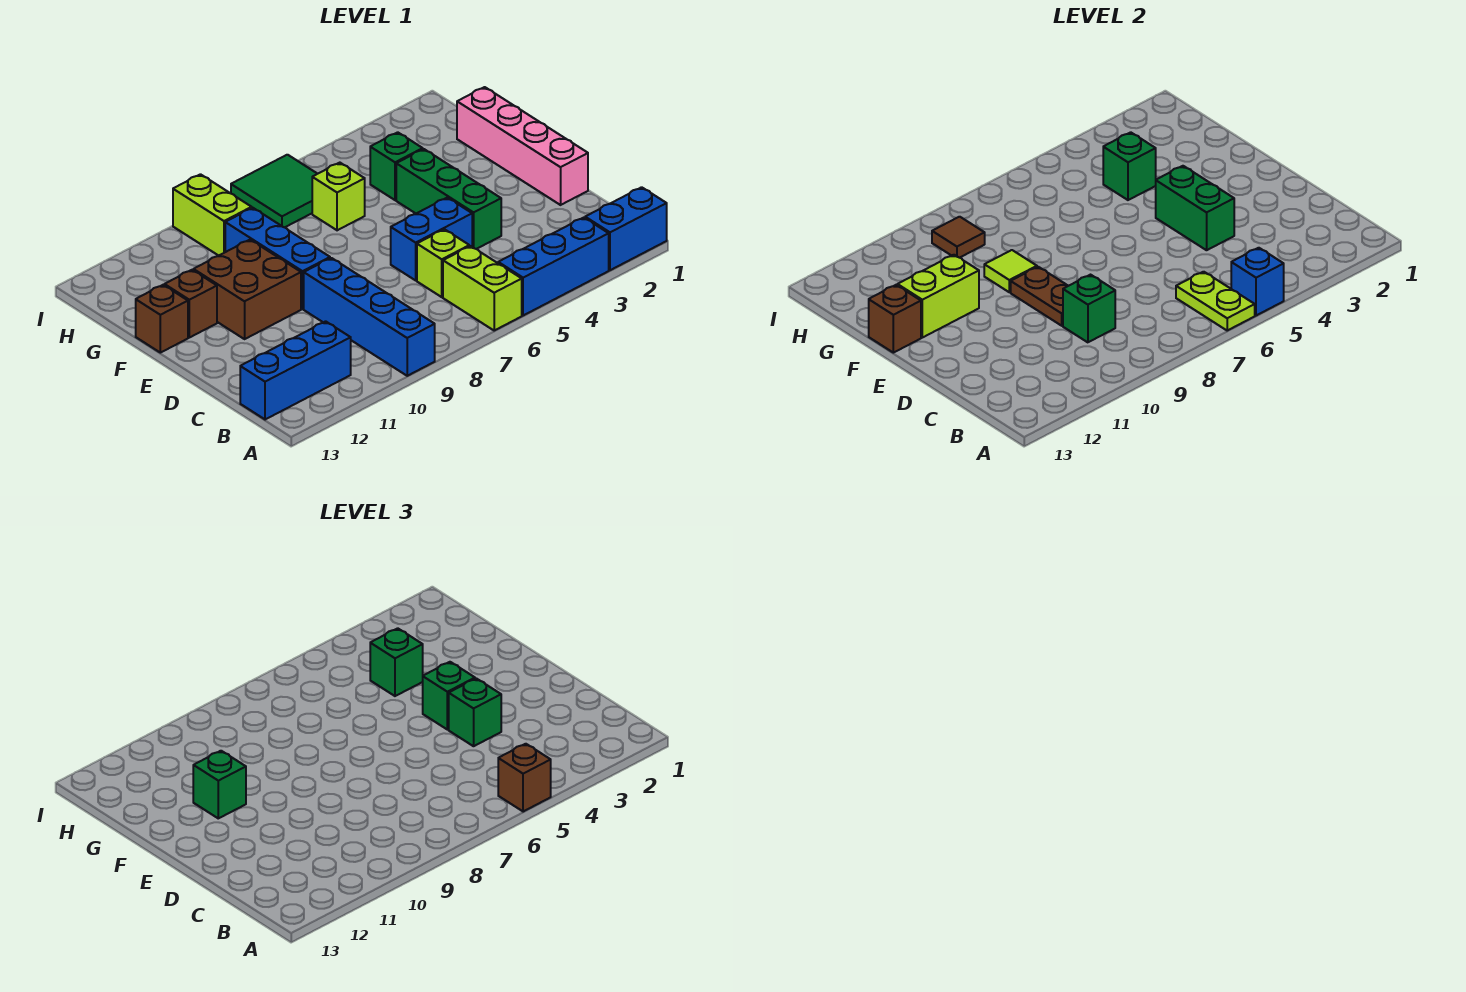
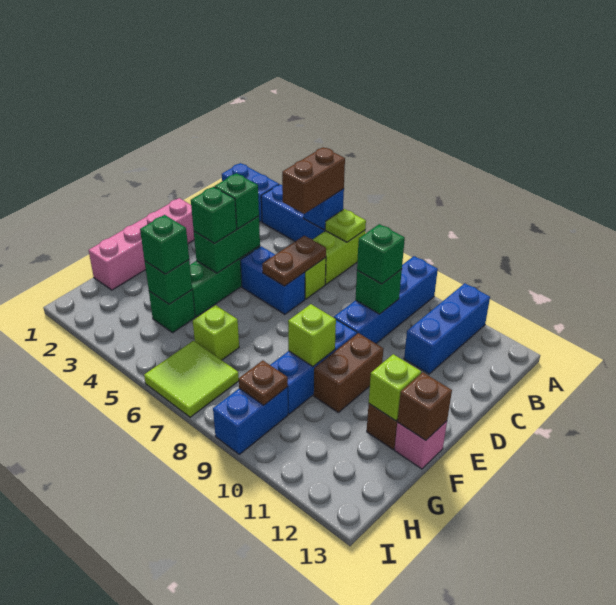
brown 1x1 brick [498,744,551,812] -> brown 1x2 brick [282,147,345,214]
lime 1x2 plate [1176,272,1255,330] -> lime 1x1 plate [325,209,366,242]
blue 1x3 brick [240,321,351,420] -> blue 1x3 brick turned to [404,283,490,374]
brown 1x2 plate [1011,267,1068,326] -> brown 1x2 plate moved to [262,236,326,286]
brown 2x2 brick [193,240,301,339] -> brown 1x2 brick [314,333,383,412]
lime 1x1 tile [984,250,1037,292] -> lime 1x1 brick [288,304,336,366]
lime 1x2 brick [897,255,979,338] -> lime 1x1 brick [369,354,421,421]
green 1x1 brick [193,751,246,818] -> green 1x1 brick moved to [357,224,405,284]
brown 1x1 brick [136,285,188,353] -> pink 1x1 brick [394,421,447,469]
green 2x2 tile [231,155,317,227] -> lime 2x2 tile [144,341,239,417]
lime 1x2 brick [173,174,252,256] -> blue 1x2 brick [213,387,288,454]
brown 1x1 tile [932,217,985,258] -> brown 1x1 plate [239,360,288,405]

